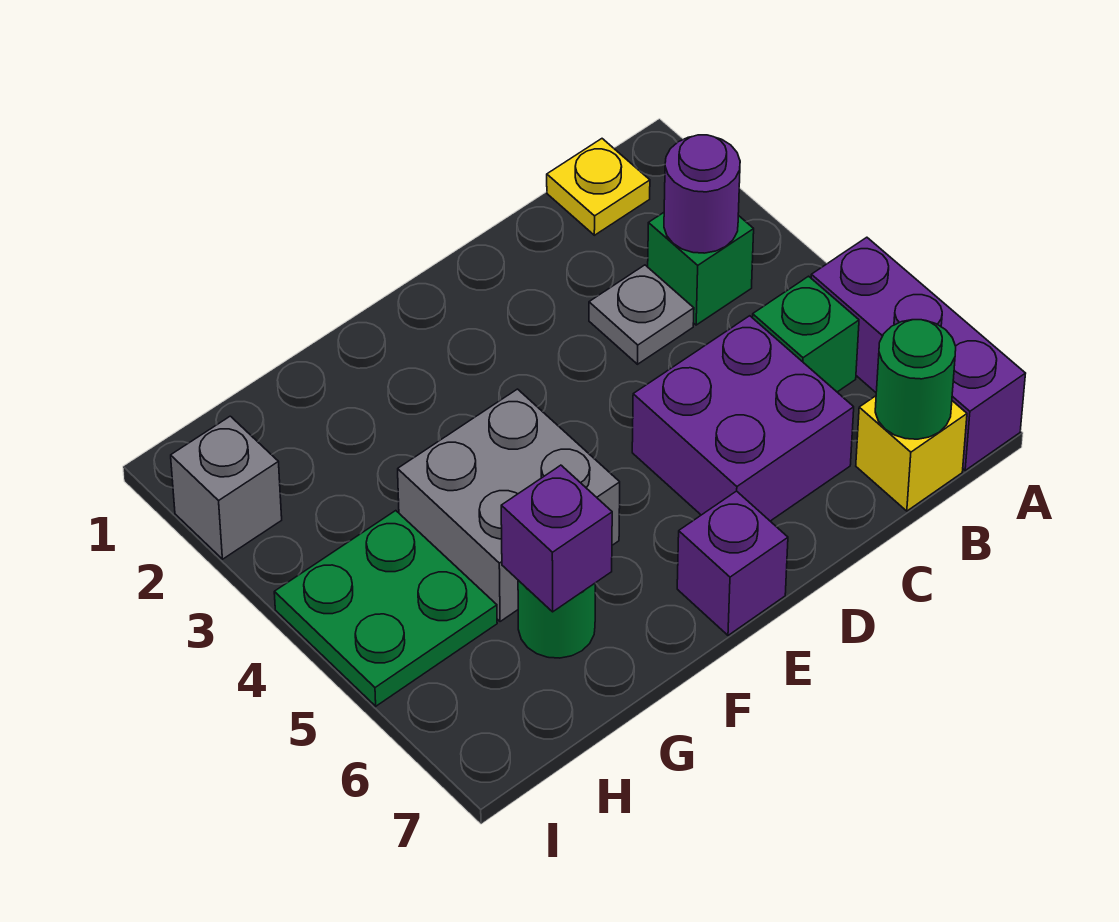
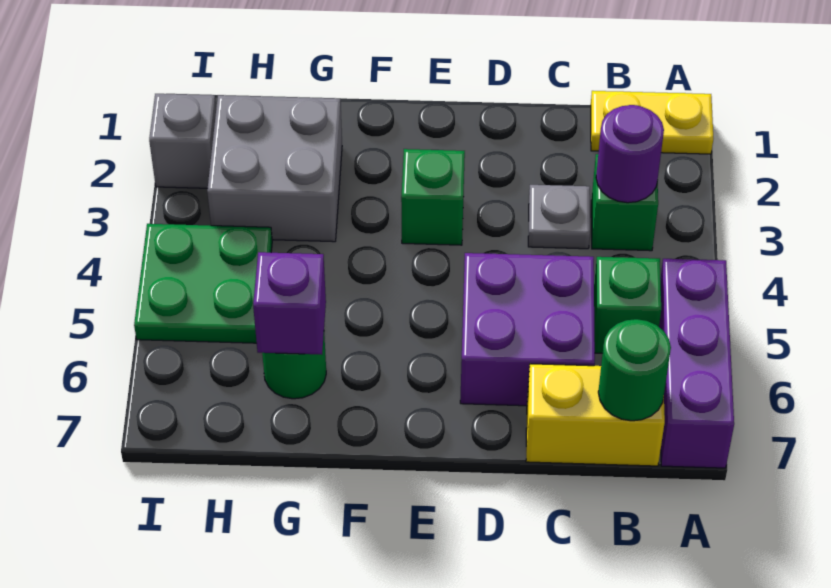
yellow 1x1 plate [547,139,650,235] -> yellow 1x2 plate [591,91,714,154]
yellow 1x1 brick [856,396,967,511] -> yellow 1x2 brick [526,364,665,466]
none -> green 1x1 brick [401,149,465,245]
purple 1x1 brick [677,491,788,635] -> none
grey 2x2 brick [398,389,620,622] -> grey 2x2 brick moved to [207,95,342,242]

